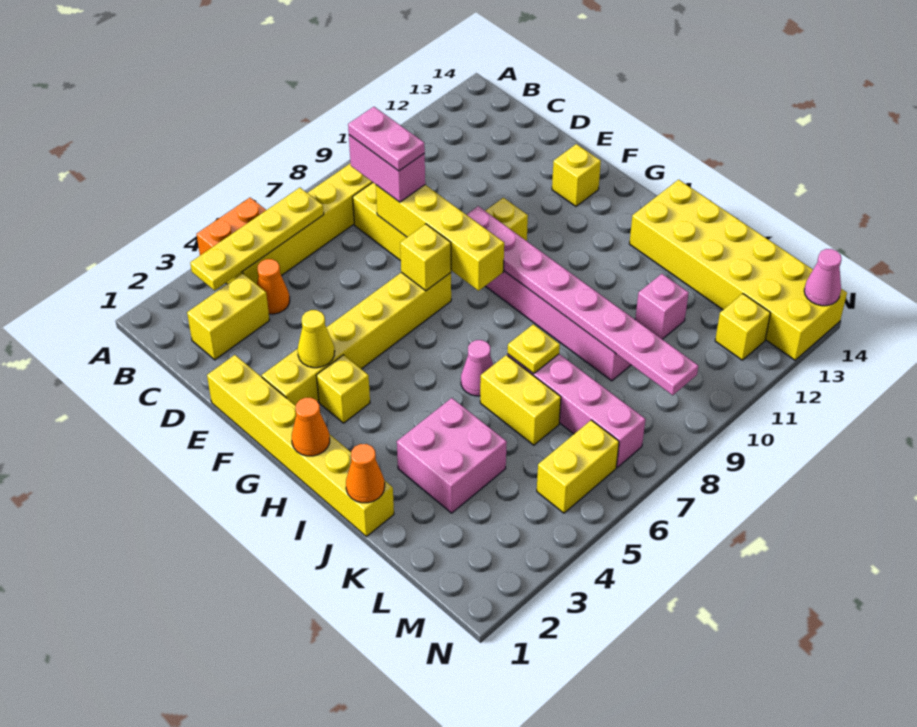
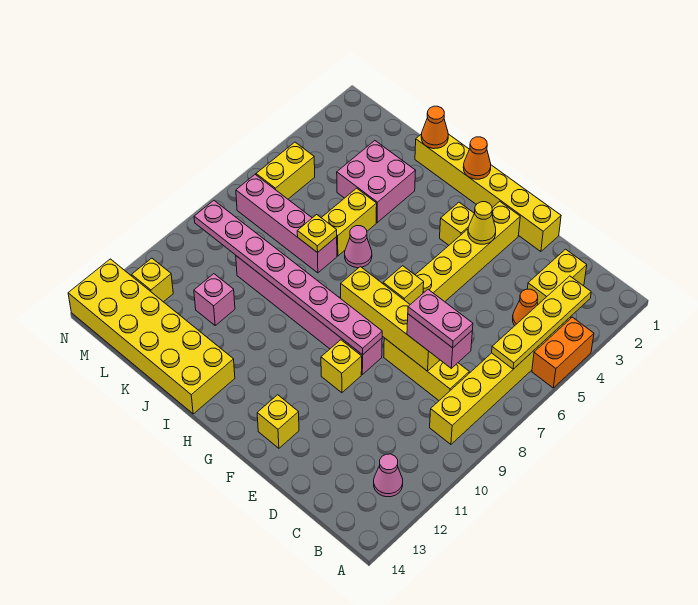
yellow 1x2 brick [480,355,561,445] -> yellow 1x2 brick turned to [321,188,377,256]
pink 1x1 cone [804,249,842,306] -> pink 1x1 cone moved to [374,454,403,497]

